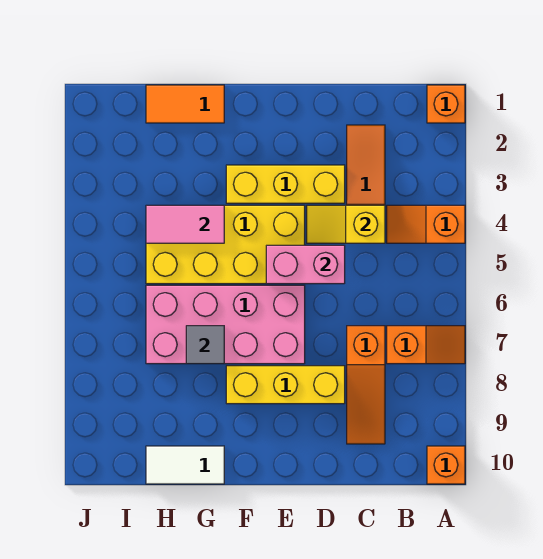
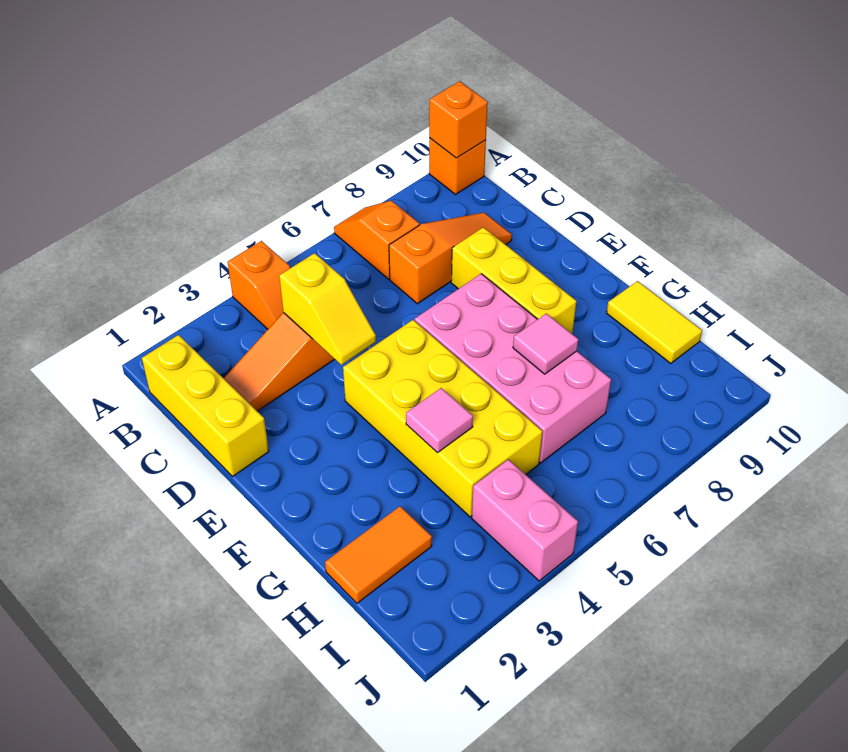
orange 1x1 brick [427,85,465,123] -> orange 1x1 brick moved to [429,81,488,158]
yellow 1x3 brick [226,165,345,203] -> yellow 1x3 brick moved to [142,335,269,476]
pink 1x2 brick [266,245,345,284] -> pink 1x2 brick moved to [472,460,578,581]
orange 1x2 tile [146,85,224,123] -> orange 1x2 tile turned to [325,506,432,603]
pink 1x2 tile [146,205,224,243] -> pink 1x1 tile [406,388,473,453]
grey 1x1 tile [186,326,224,364] -> pink 1x1 tile [513,313,578,374]
white 1x2 tile [146,446,224,484] -> yellow 1x2 tile [607,281,702,363]

